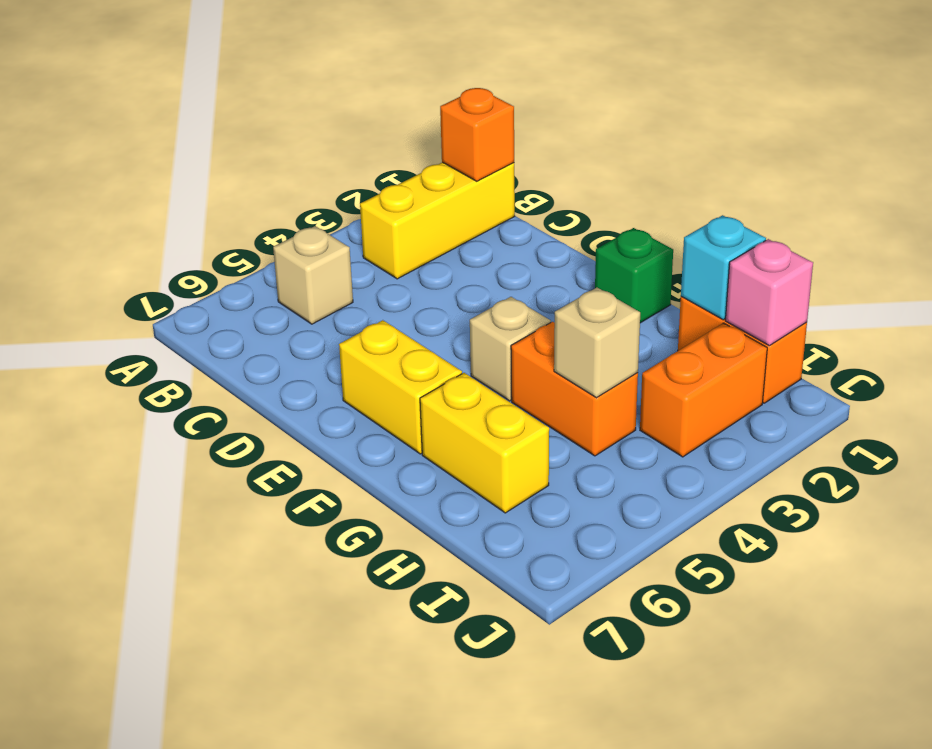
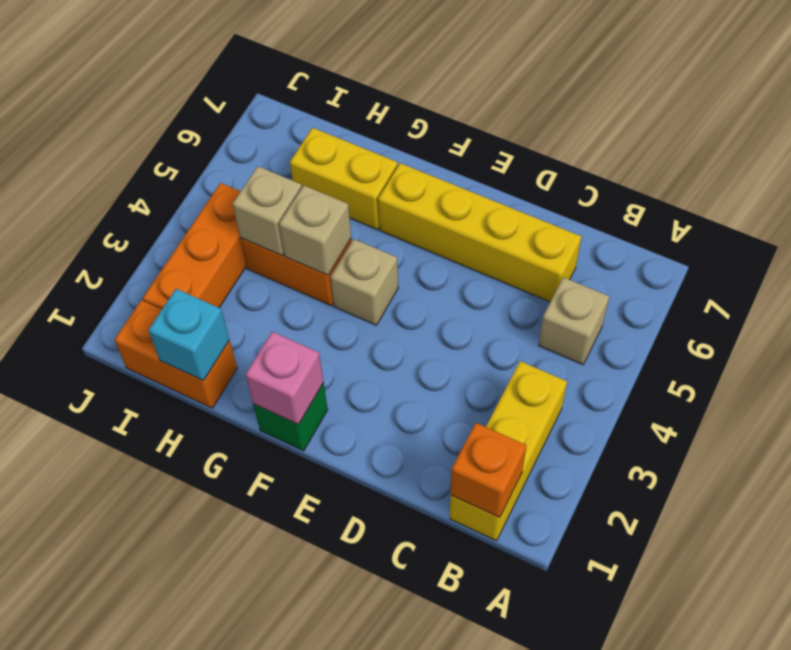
yellow 1x2 brick [339,320,462,454] -> yellow 1x4 brick [378,163,581,302]
none -> tan 1x1 brick [279,185,351,275]
pink 1x1 brick [725,239,813,346] -> pink 1x1 brick moved to [246,332,324,425]
orange 1x2 brick [640,323,767,457] -> orange 1x3 brick [143,183,246,309]

